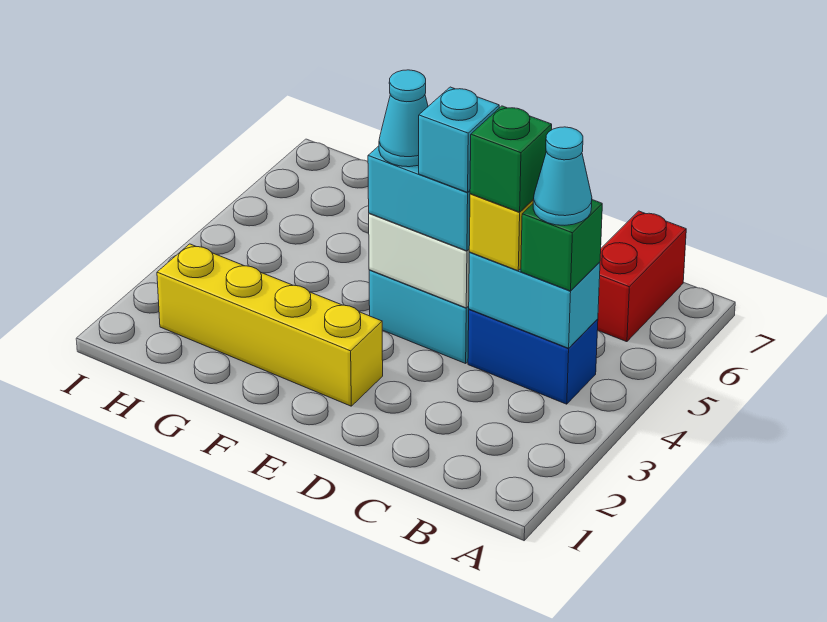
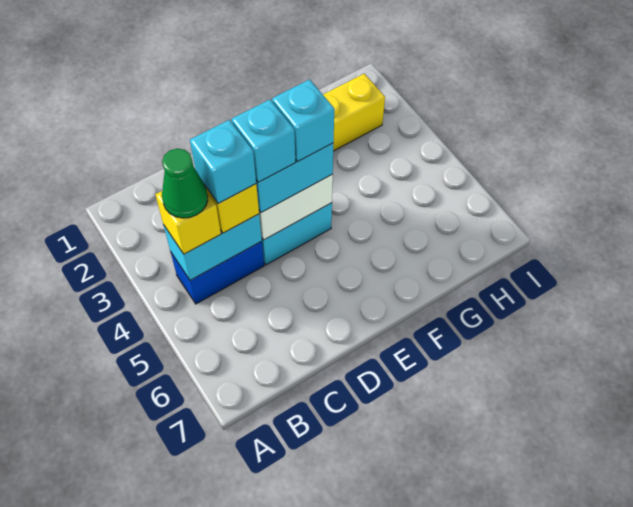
green 1x1 brick [521,200,602,291] -> yellow 1x1 brick [155,191,221,254]
cyan 1x1 cone [533,127,592,225] -> green 1x1 cone [162,149,208,218]
red 1x2 brick [598,211,686,342] -> none
green 1x1 brick [470,106,552,212] -> cyan 1x1 brick [190,120,256,204]
cyan 1x1 cone [379,70,428,167] -> cyan 1x1 brick [272,79,334,162]

